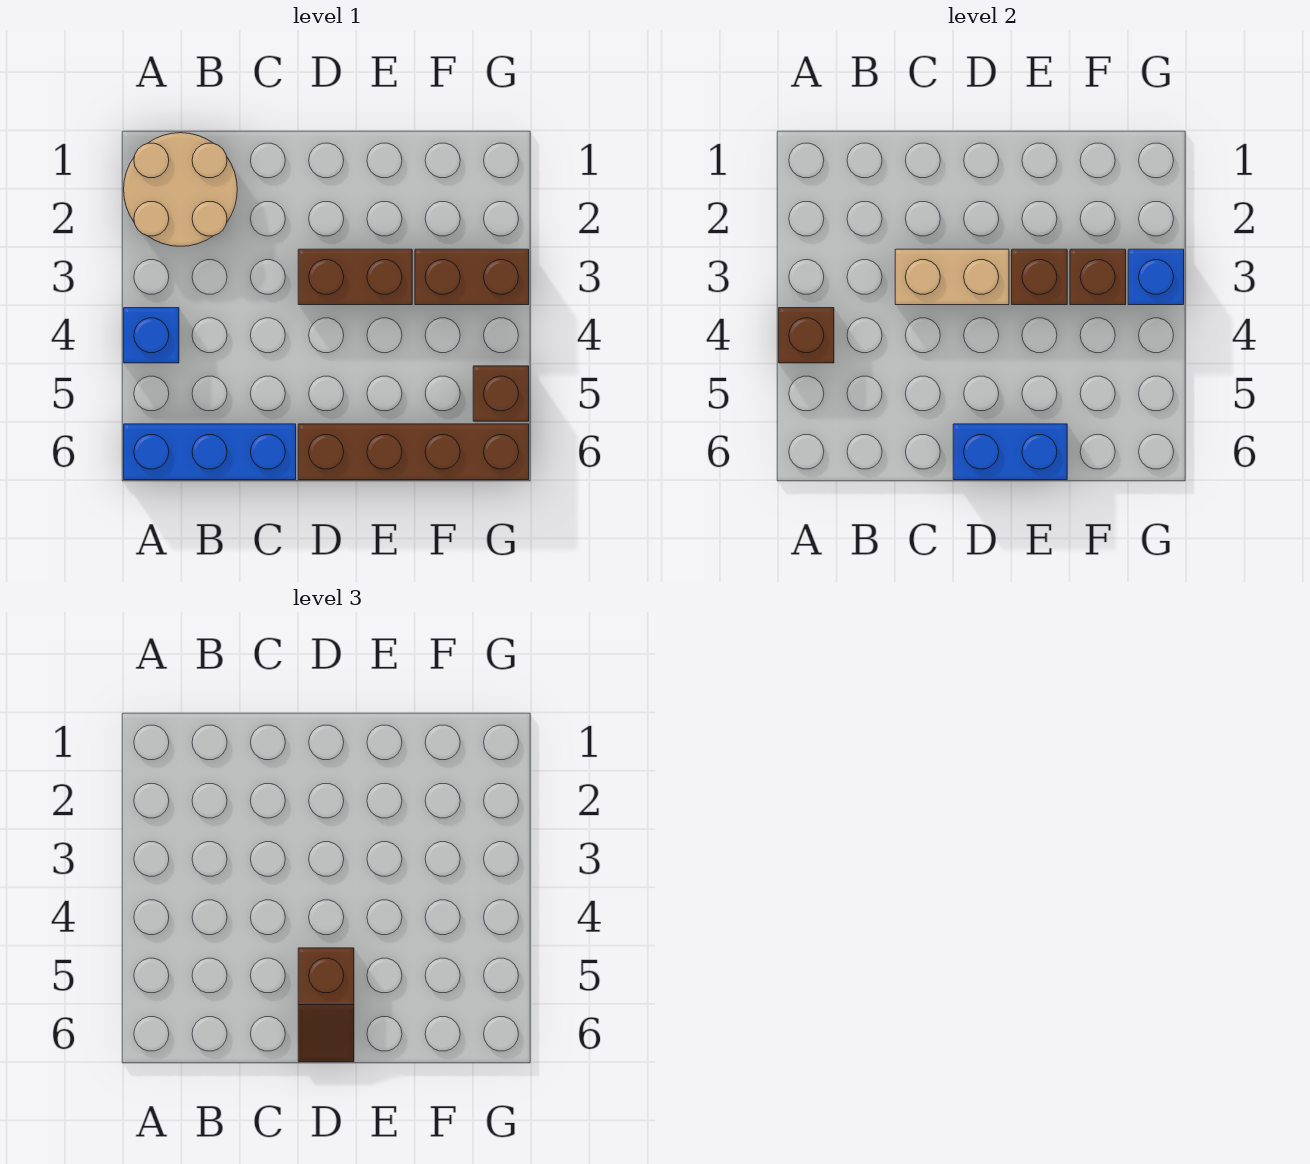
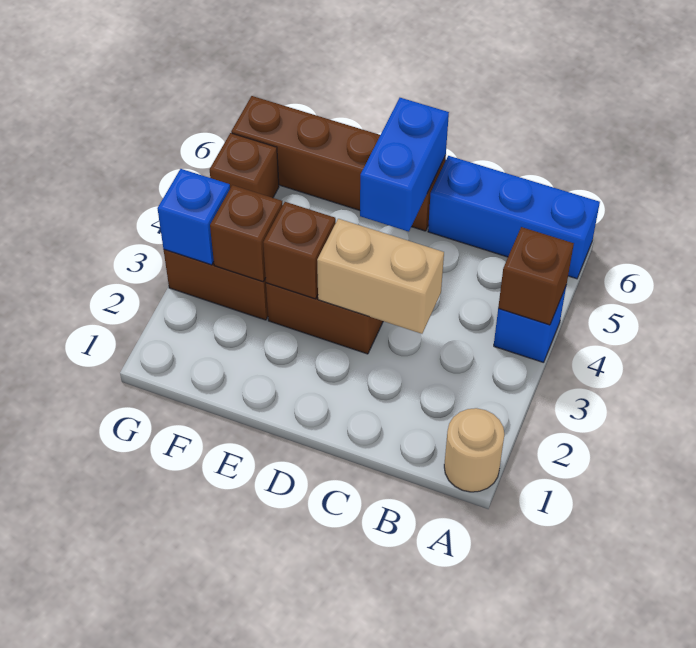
tan 2x2 round brick [124,133,237,246] -> tan 1x1 round brick [444,408,504,492]
brown 1x2 slope [298,948,354,1062] -> none
blue 1x2 brick [953,424,1067,480] -> blue 1x2 brick turned to [360,98,449,232]

